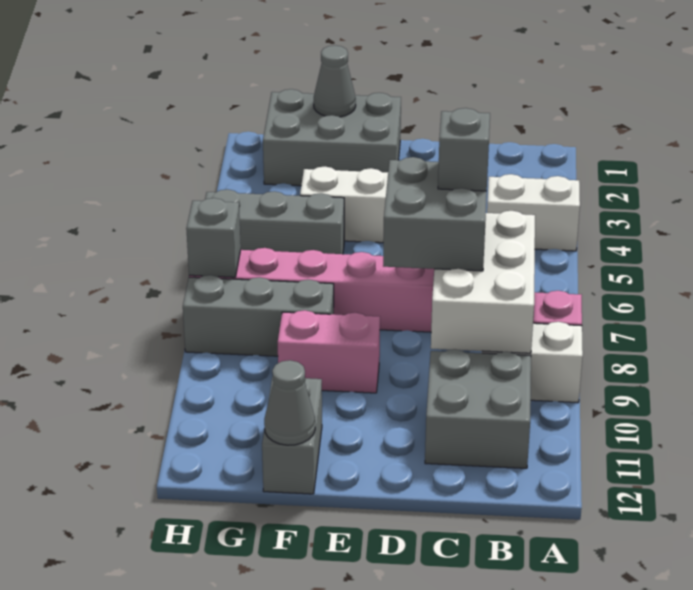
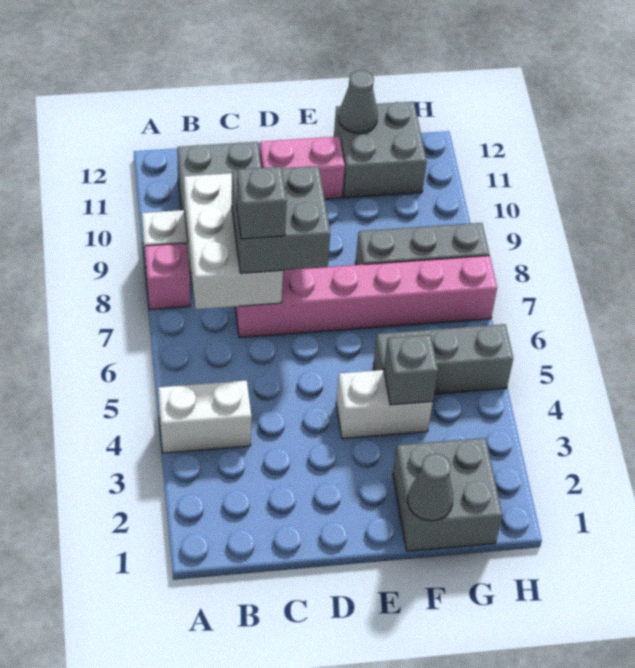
grey 2x3 brick [263,89,401,186] -> grey 2x2 brick [393,438,502,551]
pink 1x2 brick [278,310,380,393] -> pink 1x2 brick moved to [260,137,345,199]
grey 1x2 brick [262,377,322,494] -> grey 2x2 brick [334,102,427,198]
grey 1x1 brick [186,198,241,277] -> grey 1x1 brick moved to [384,335,438,405]

